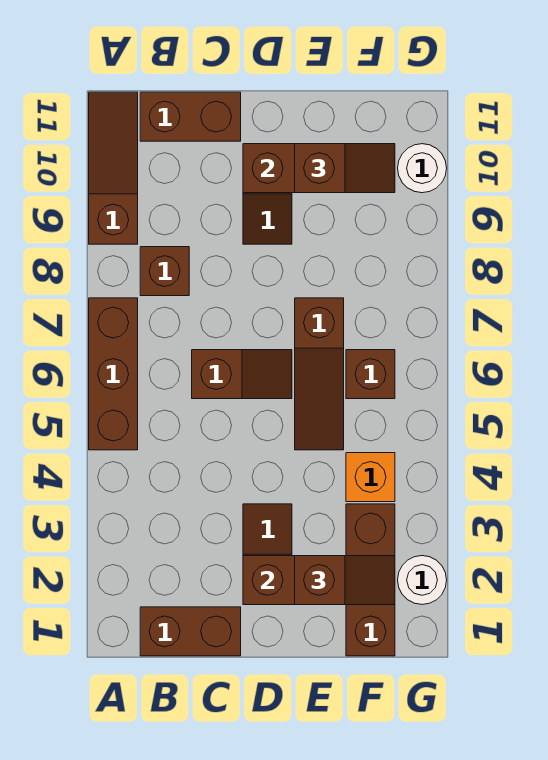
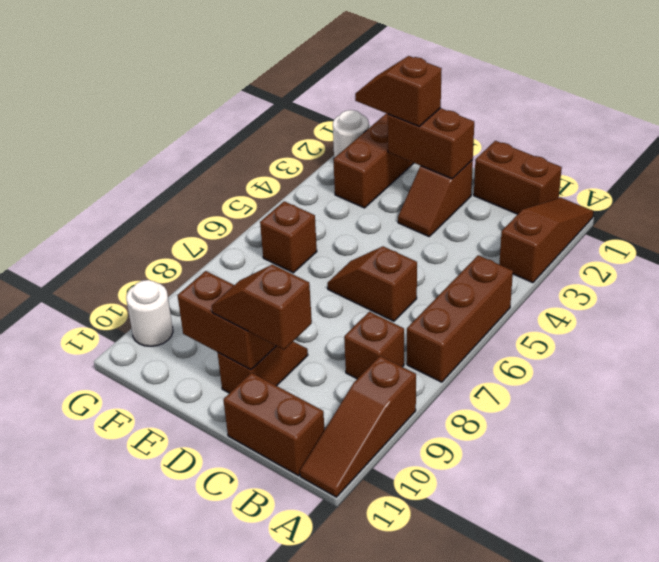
brown 1x3 slope [295,298,344,450] -> brown 1x3 slope moved to [499,198,593,283]
brown 1x2 slope [295,144,395,193] -> brown 1x2 slope moved to [212,265,312,350]
orange 1x1 brick [346,453,395,502] -> none

